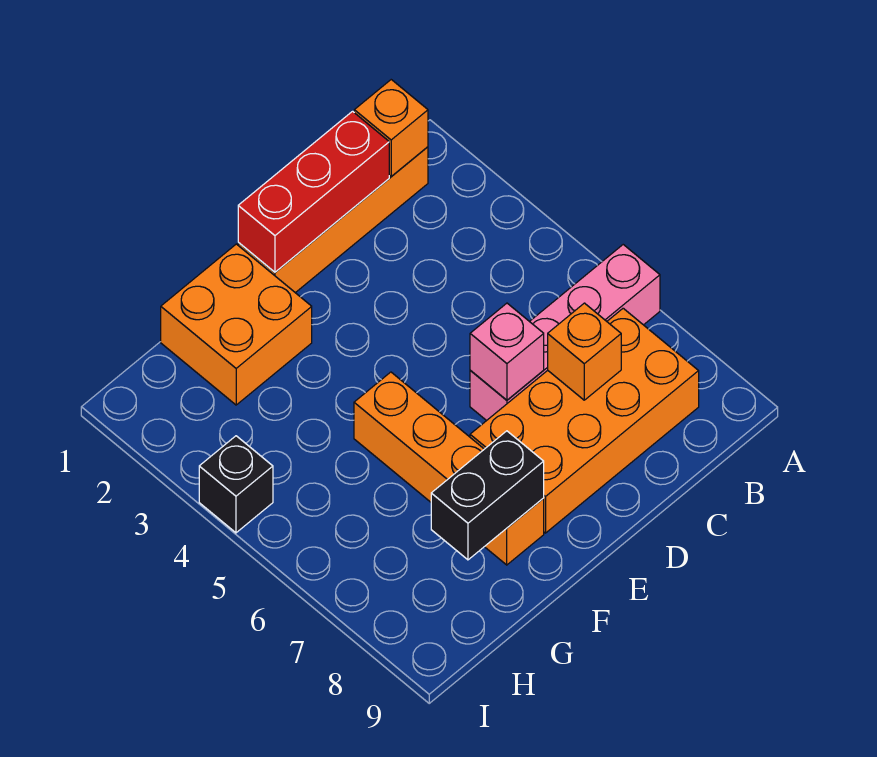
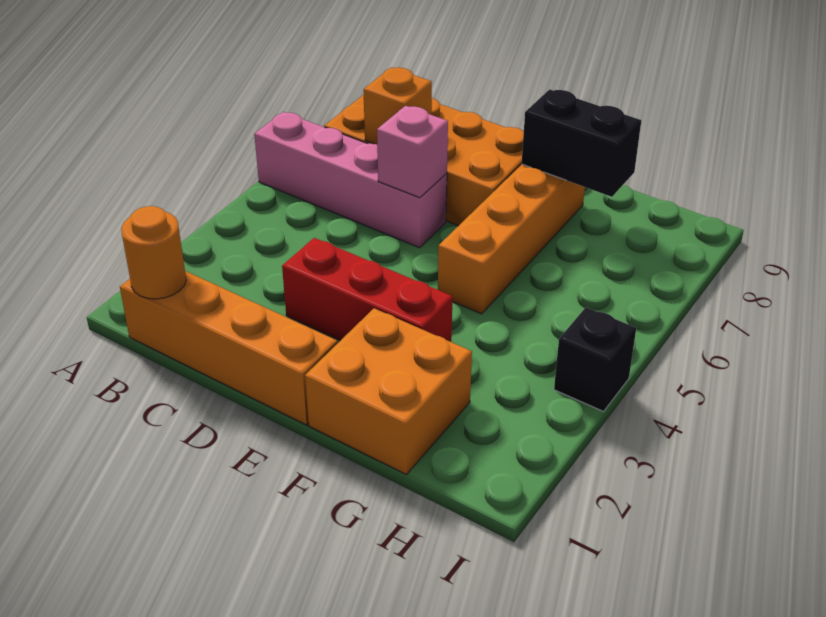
orange 1x1 brick [354,80,428,177] -> orange 1x1 round brick [121,206,186,299]
red 1x3 brick [238,111,389,272] -> red 1x3 brick moved to [282,238,453,342]

